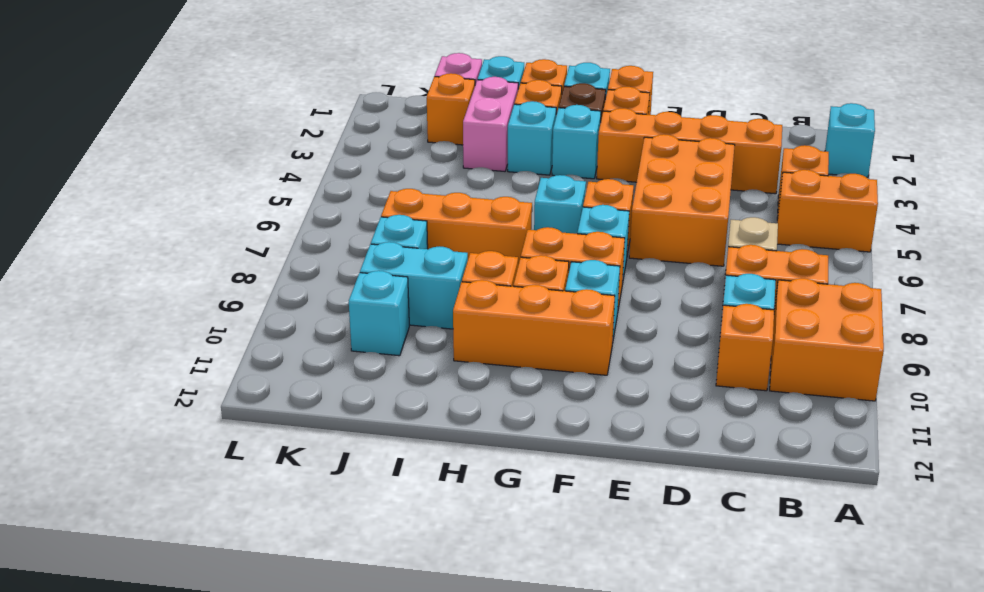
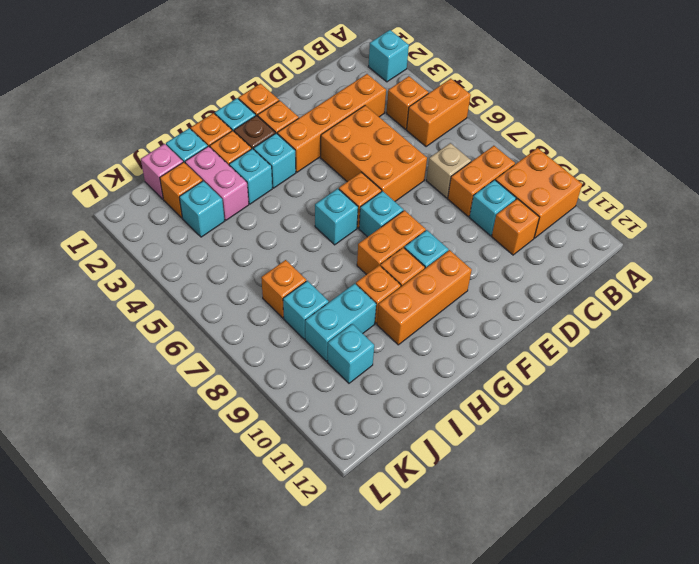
orange 1x3 brick [381,189,532,265] -> orange 1x1 brick [261,260,306,318]
none -> cyan 1x1 brick [179,181,224,237]

